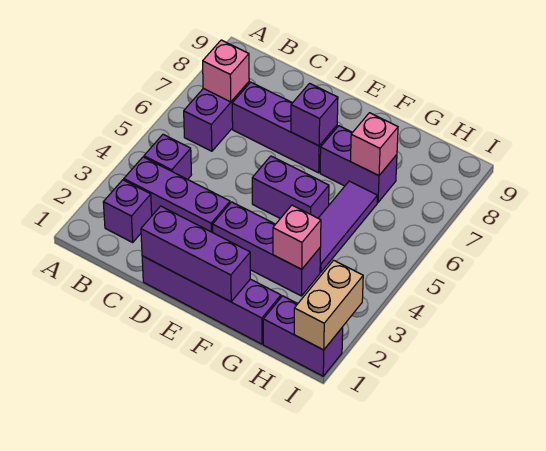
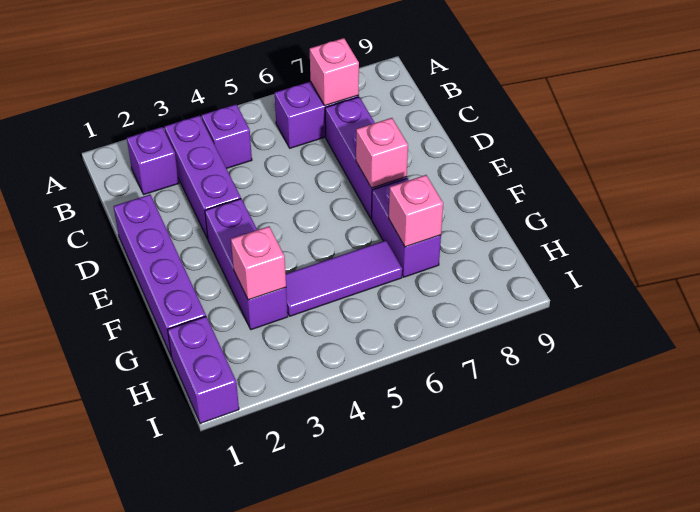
purple 1x3 brick [141,206,250,302] -> none
purple 1x2 brick [252,156,329,218] -> none
purple 1x1 brick [291,83,338,146] -> pink 1x1 brick [356,118,408,188]
tan 1x2 brick [294,260,363,350] -> none

